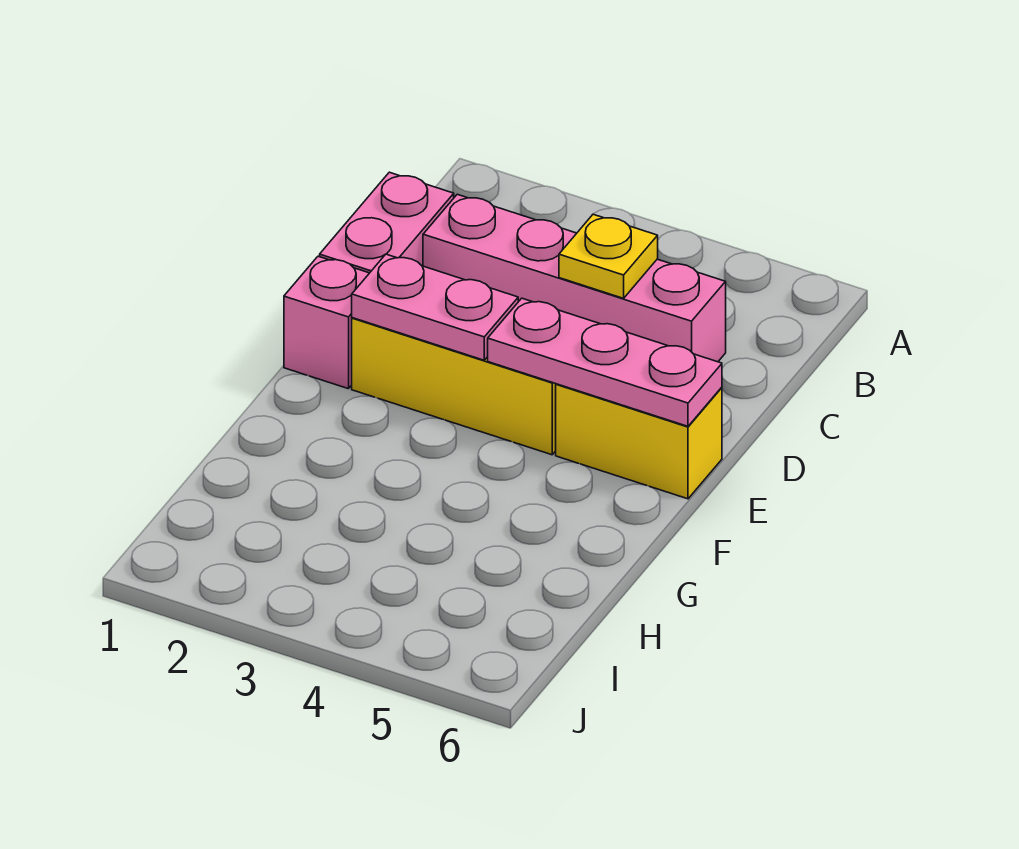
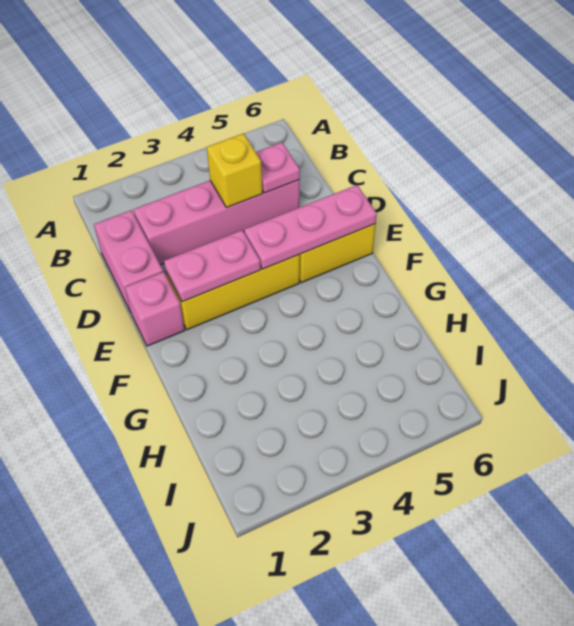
yellow 1x1 plate [559,214,658,298] -> yellow 1x1 brick [207,133,262,207]
none -> pink 1x1 plate [256,142,300,193]

